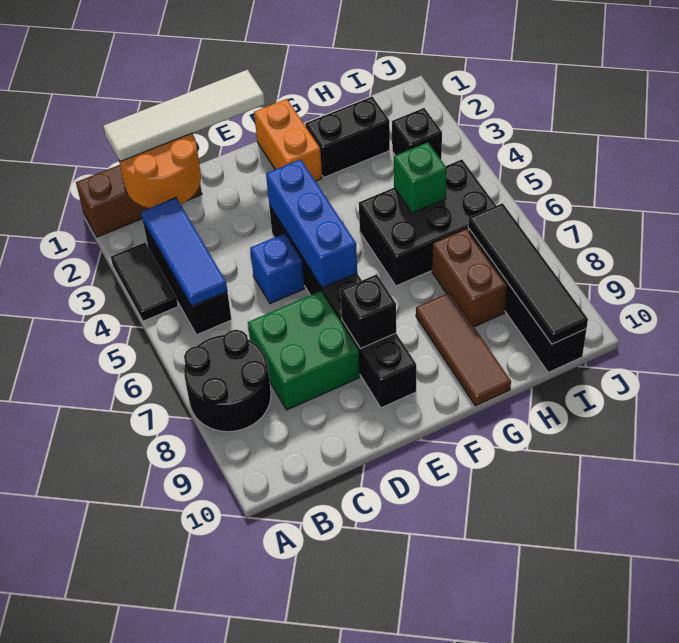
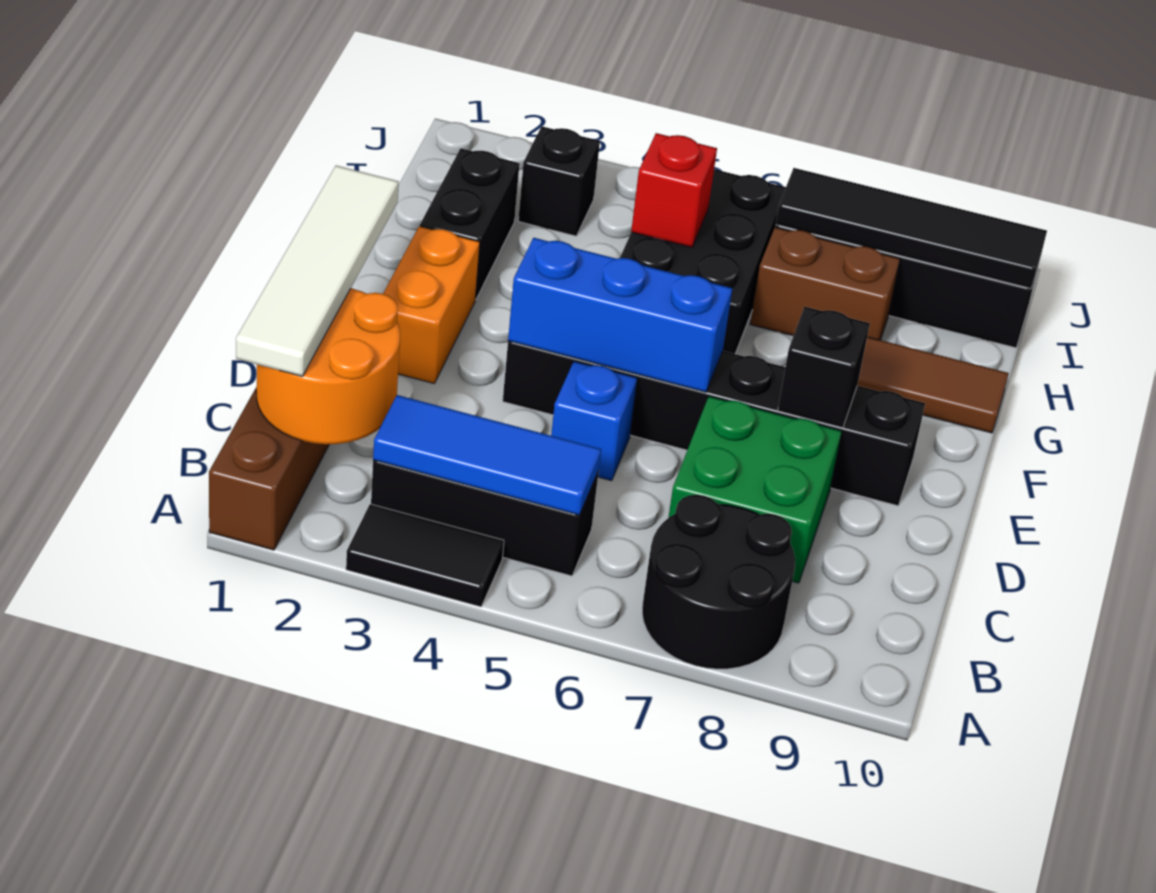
orange 1x2 brick [254,99,322,181] -> orange 1x2 brick turned to [383,226,480,383]
green 1x1 brick [394,142,447,213] -> red 1x1 brick [631,133,717,247]

